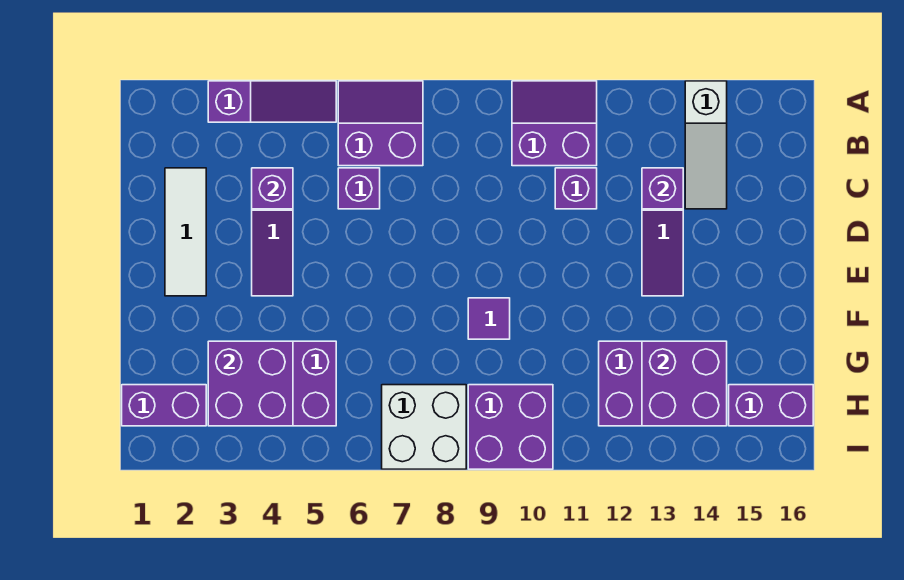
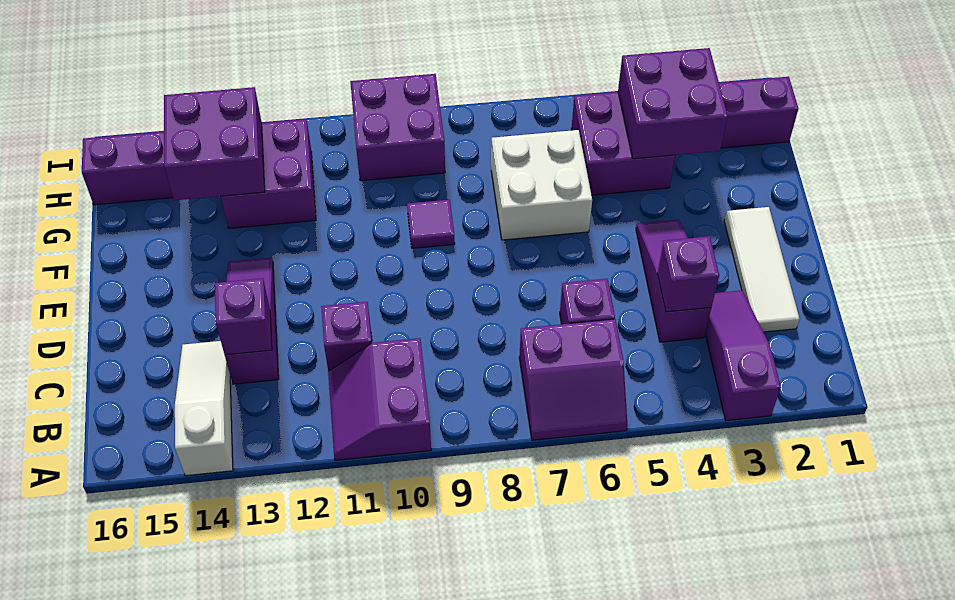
purple 1x3 slope [208,81,336,122] -> purple 1x3 slope turned to [705,290,781,420]
purple 2x2 slope [512,81,597,166] -> purple 2x2 slope turned to [328,338,431,460]
white 2x2 brick [382,385,466,469] -> white 2x2 brick moved to [491,130,592,240]

